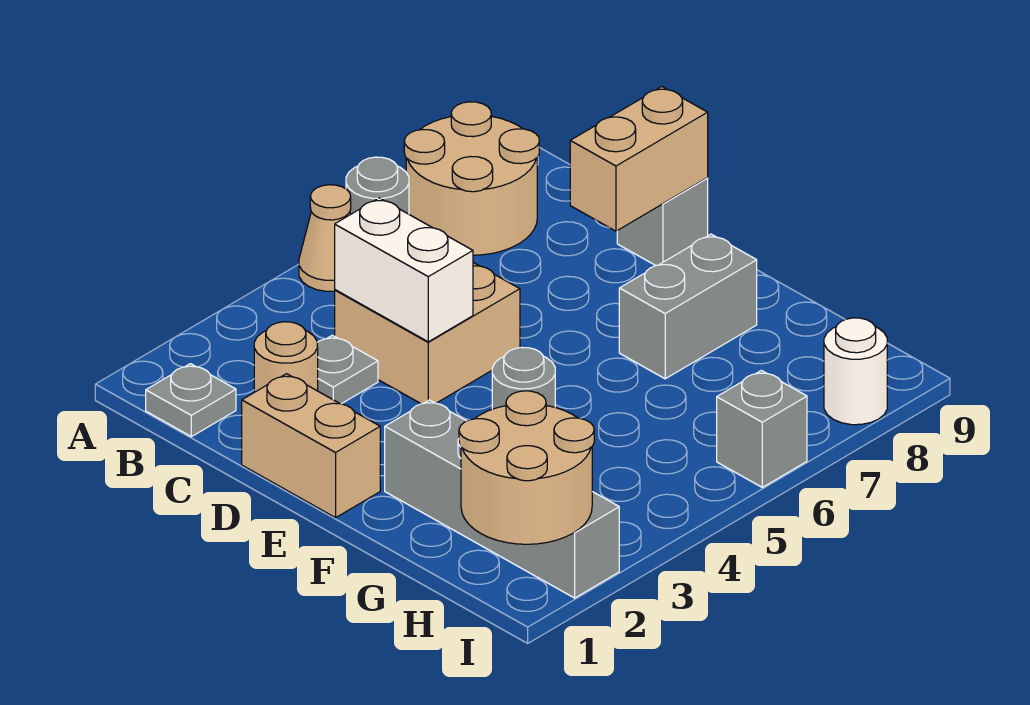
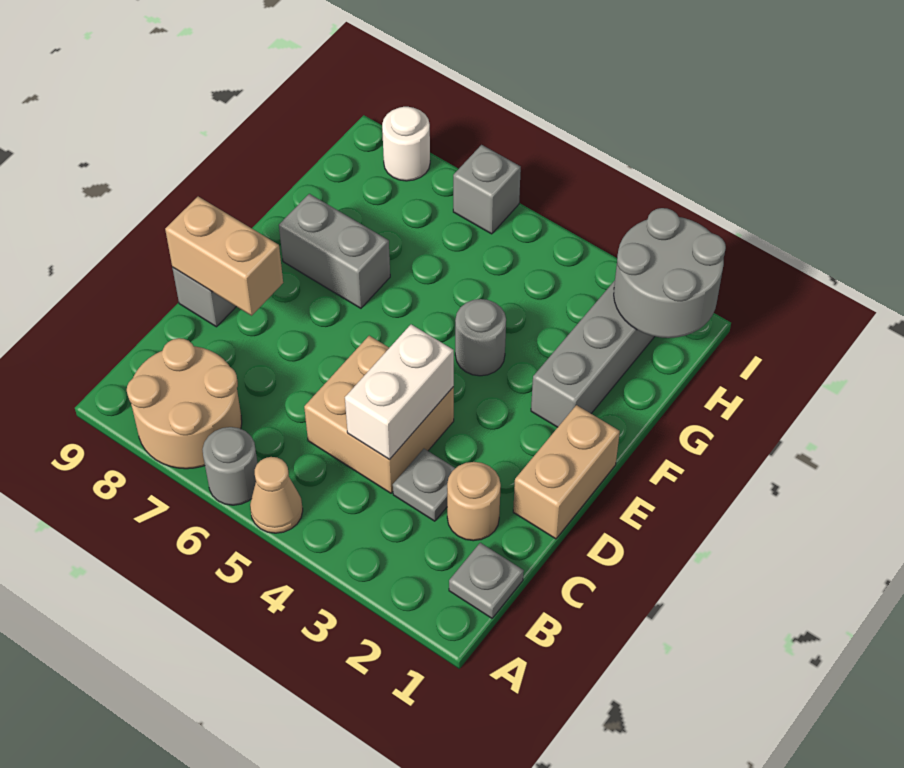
tan 2x2 round brick [459,391,594,544] -> grey 2x2 round brick [614,208,726,338]

